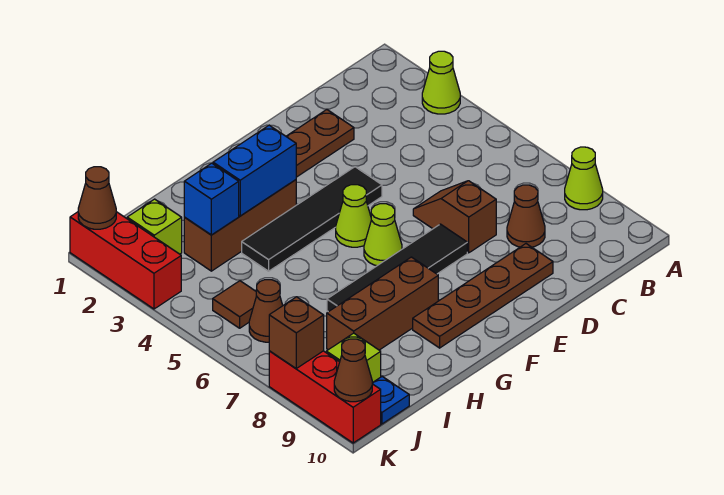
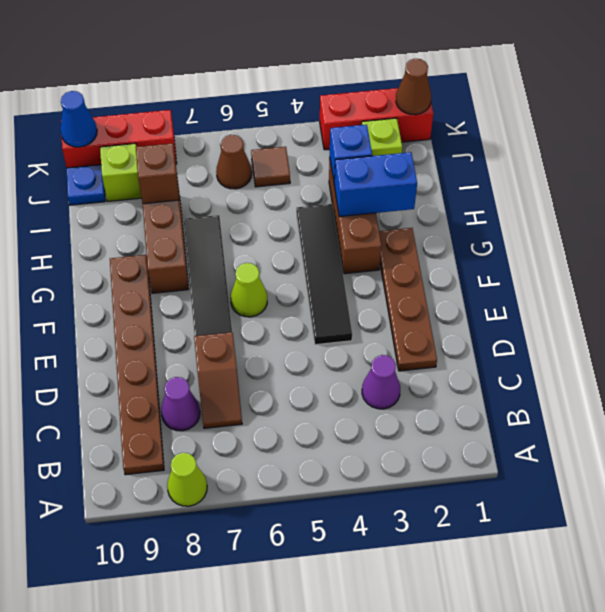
lime 1x1 cone [422,51,460,114] -> none
none -> purple 1x1 cone [362,355,400,409]
brown 1x1 cone [507,185,545,247] -> purple 1x1 cone [161,377,200,431]
brown 1x2 slope [413,181,496,253] -> brown 1x2 slope turned to [194,332,242,428]
brown 1x4 plate [413,244,553,348] -> brown 1x6 plate [110,255,164,475]
lime 1x1 cone [336,185,371,247] -> none
blue 1x2 brick [213,125,296,216] -> blue 1x2 brick turned to [334,152,417,217]
brown 1x1 brick [269,297,324,368] -> brown 1x1 brick moved to [136,143,179,204]
brown 1x1 cone [334,339,372,402] -> blue 1x1 cone [60,91,97,147]

